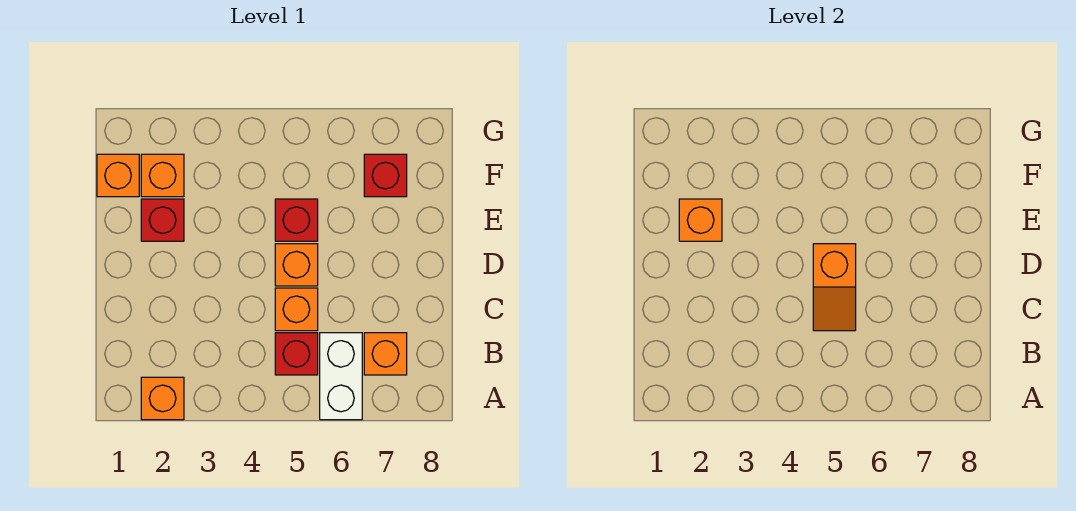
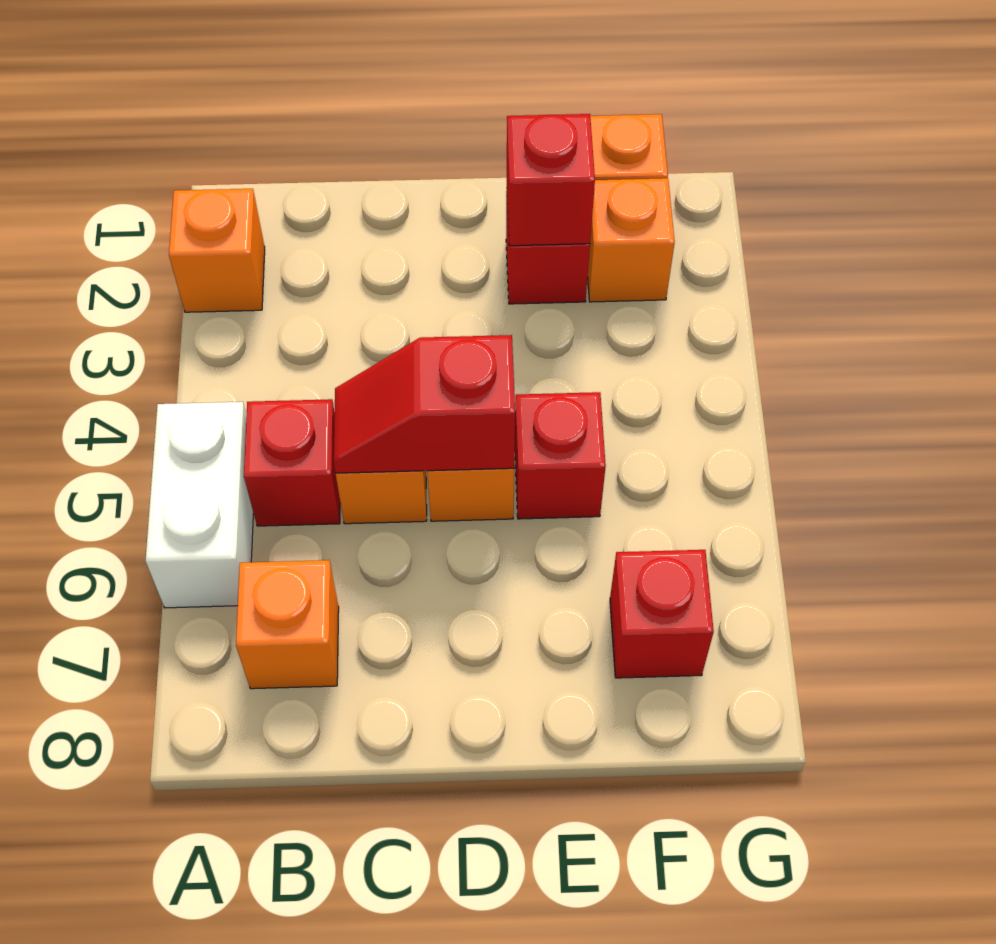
white 1x2 brick [320,333,362,420] -> white 1x2 brick turned to [145,402,253,608]
orange 1x2 slope [813,244,856,331] -> red 1x2 slope [334,335,515,473]
orange 1x1 brick [679,199,722,241] -> red 1x1 brick [507,114,595,246]

